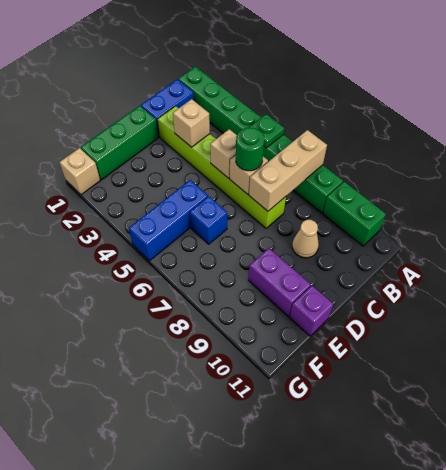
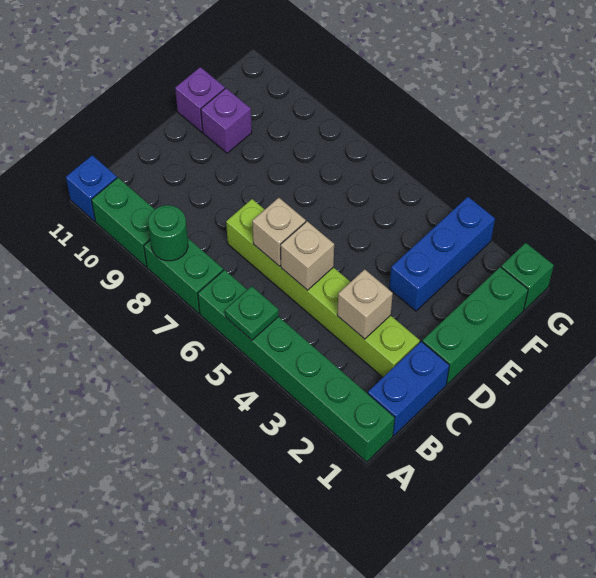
tan 1x3 brick [249,130,327,211] -> none
green 1x1 round brick [236,128,264,171] -> green 1x1 round brick moved to [148,205,188,261]
tan 1x1 cone [292,220,319,258] -> none
blue 1x3 brick [129,180,208,261] -> blue 1x3 brick moved to [389,197,495,311]
blue 1x1 brick [190,196,227,244] -> blue 1x1 brick moved to [66,155,117,221]
purple 1x2 brick [248,248,311,317] -> purple 1x1 brick [201,88,252,153]
tan 1x1 brick [60,148,100,195] -> green 1x1 brick [501,243,554,310]

